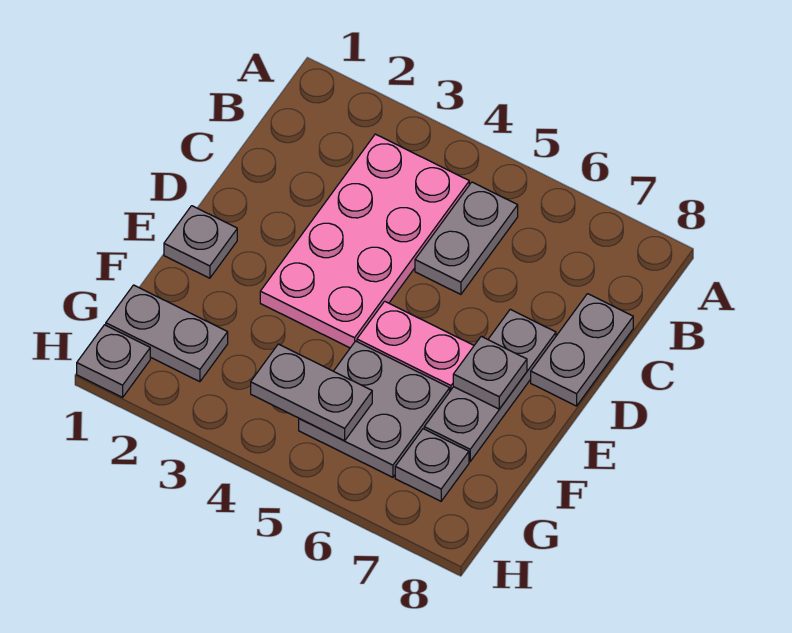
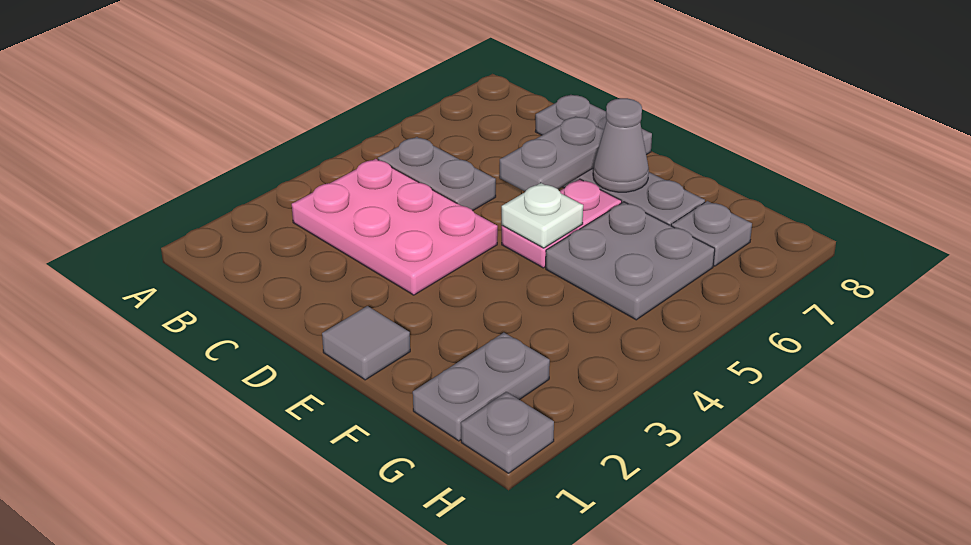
pink 2x4 plate [260,134,469,348] -> pink 2x3 plate [292,159,498,295]
grey 1x1 plate [164,206,237,278] -> grey 1x1 tile [322,306,410,380]
none -> white 1x1 plate [502,183,583,248]
grey 1x1 plate [453,336,527,409] -> grey 1x1 cone [593,98,649,192]
grey 1x2 plate [251,344,372,441] -> grey 1x2 plate moved to [500,116,604,192]

